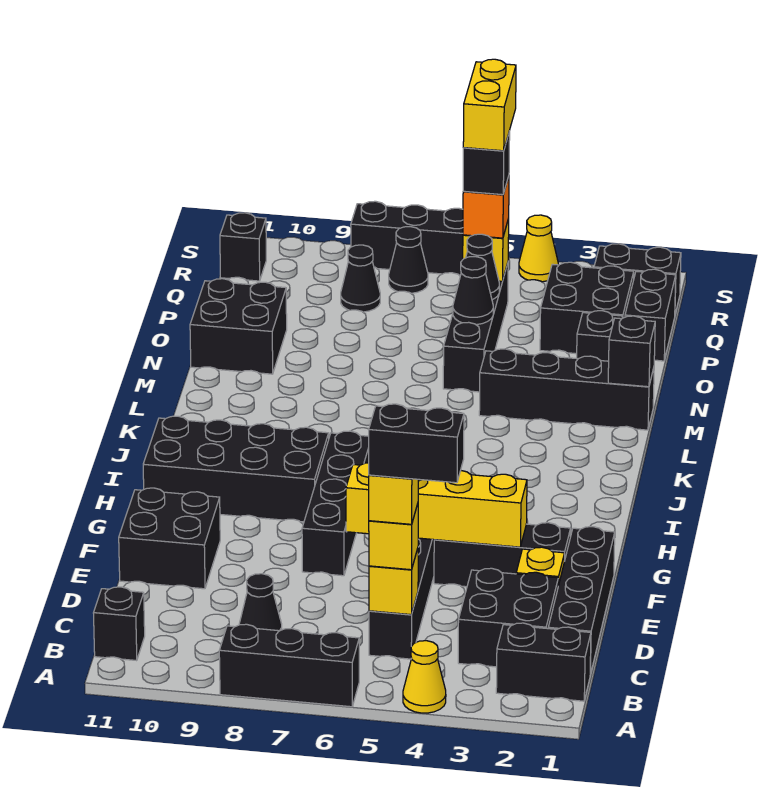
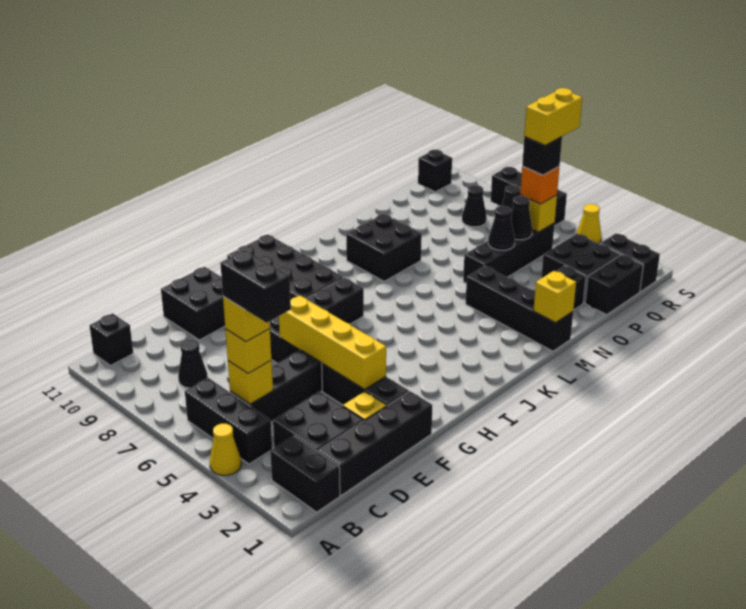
black 1x3 brick [219,624,359,707] -> black 1x3 brick moved to [185,378,272,464]
black 1x1 brick [608,316,655,387] -> yellow 1x1 brick [533,271,576,323]
black 2x2 brick [190,279,287,374] -> black 2x2 brick moved to [346,214,422,281]

